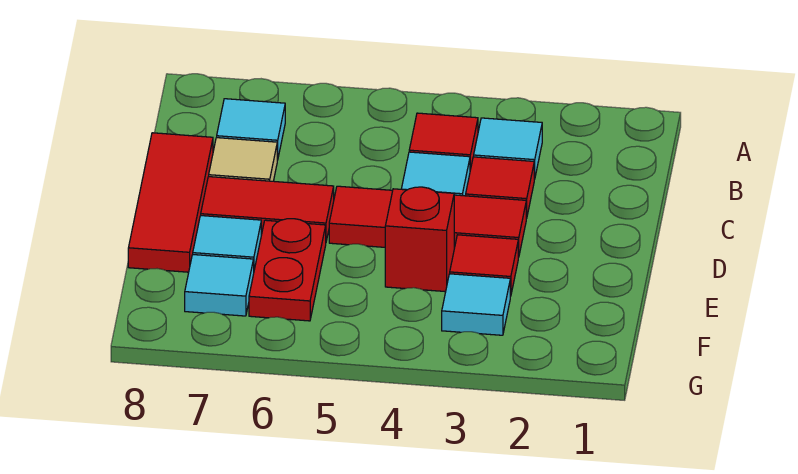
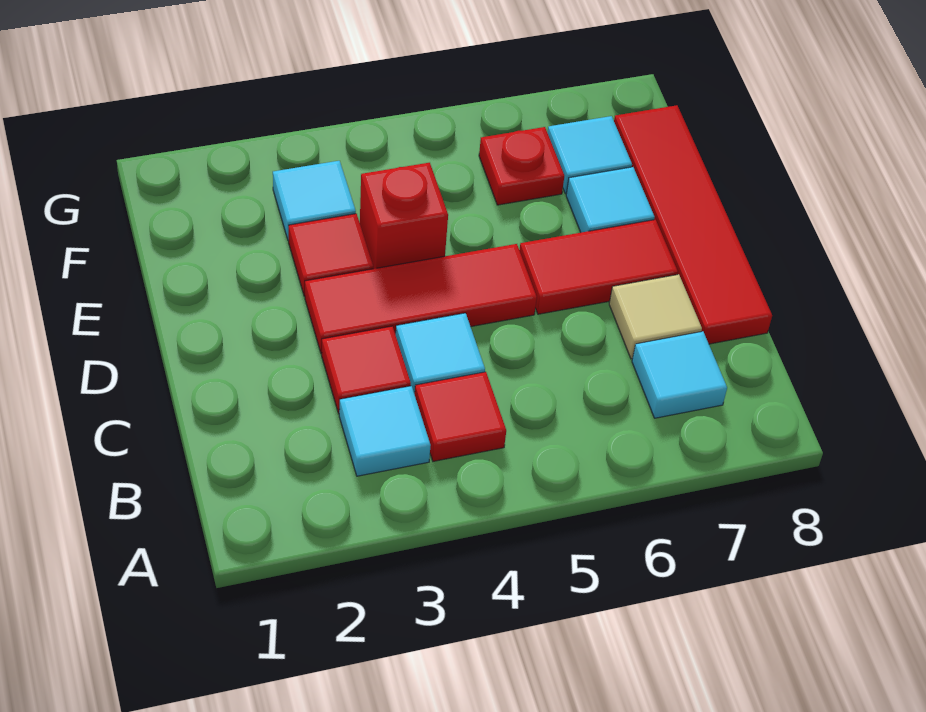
red 1x3 tile [128,133,213,272] -> red 1x4 tile [614,105,772,344]
red 1x2 plate [249,219,326,321] -> red 1x1 plate [479,127,564,205]

